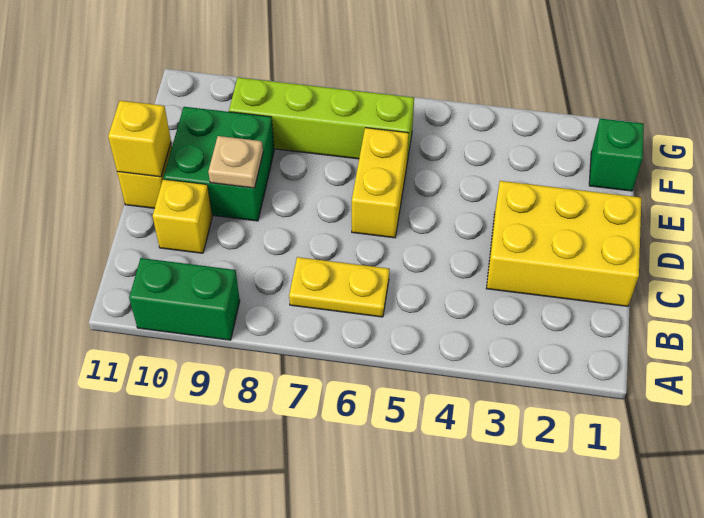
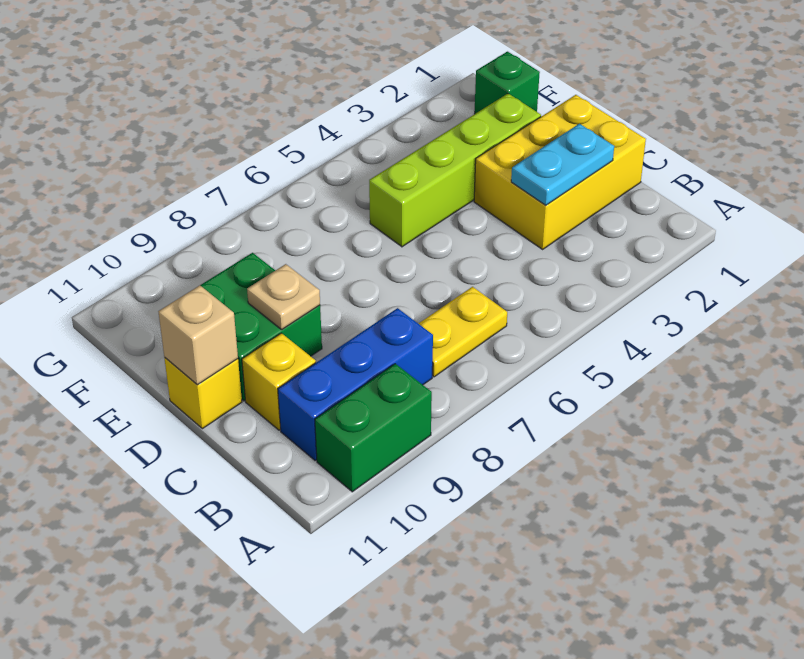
none -> blue 1x3 brick [278,308,433,461]
none -> cyan 1x2 plate [511,124,614,205]
yellow 1x2 brick [352,128,409,238] -> none
yellow 1x1 brick [108,101,171,177] -> tan 1x1 brick [158,286,238,385]
lime 1x4 brick [229,77,414,161] -> lime 1x4 brick moved to [369,94,541,247]

